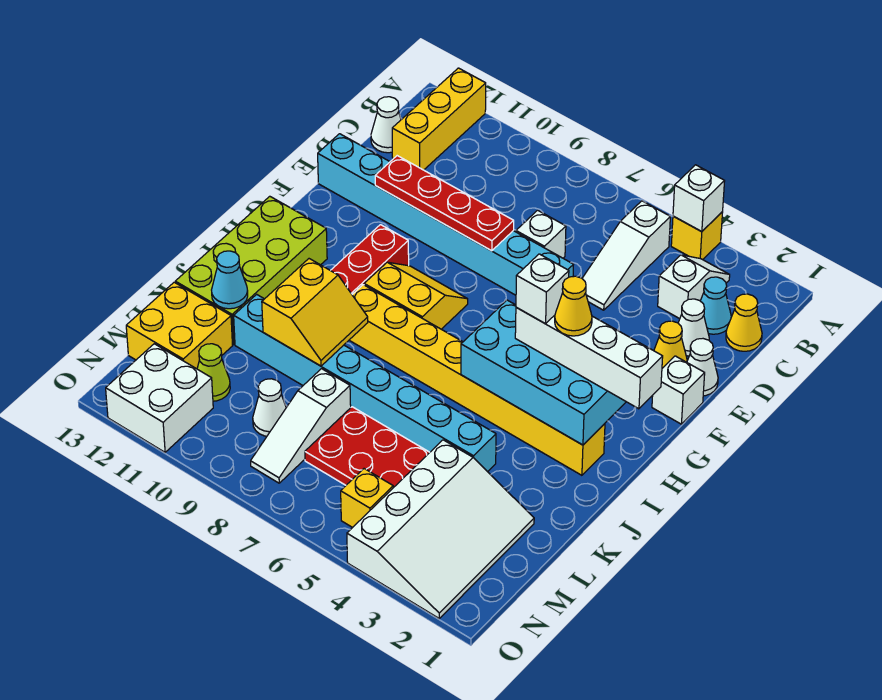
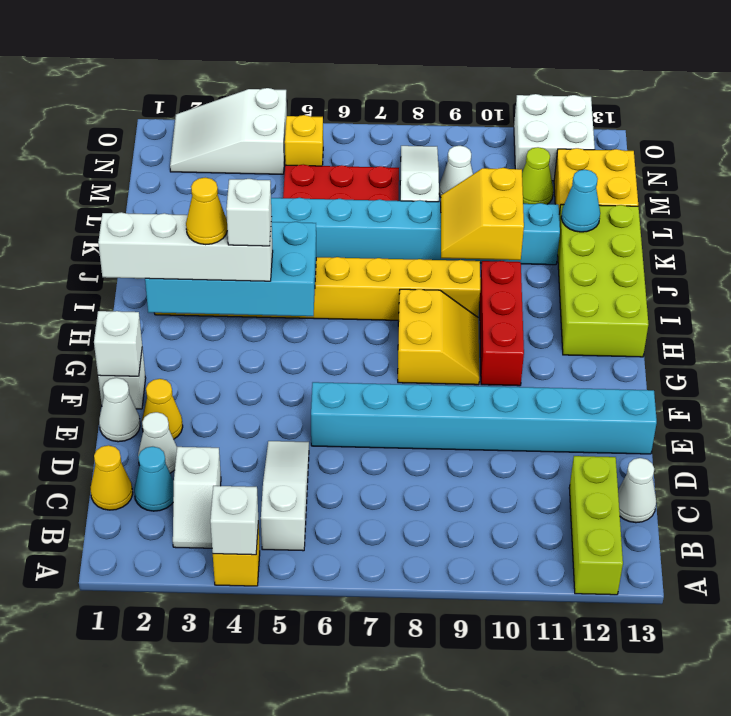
yellow 1x3 brick [392,68,486,170] -> lime 1x3 brick [569,456,623,595]
white 1x1 brick [516,210,566,258] -> white 1x1 brick moved to [94,311,142,376]
red 1x4 plate [375,156,514,251] -> none
yellow 2x2 slope [364,262,468,329] -> yellow 2x2 slope turned to [398,289,479,385]
white 3x4 slope [347,440,534,618] -> white 2x3 slope [170,88,287,174]

